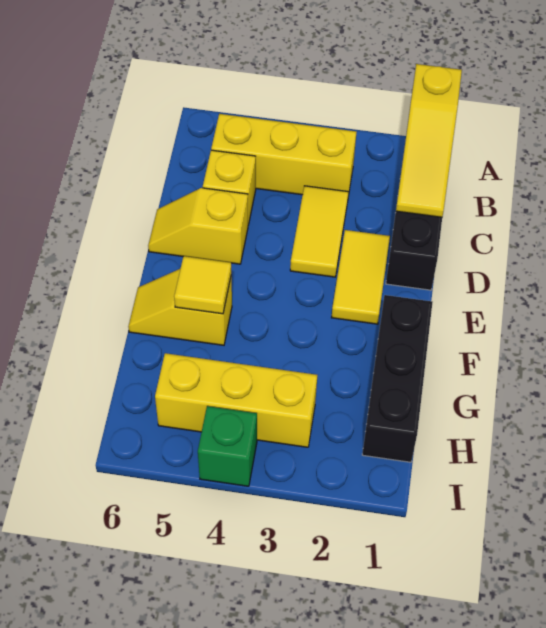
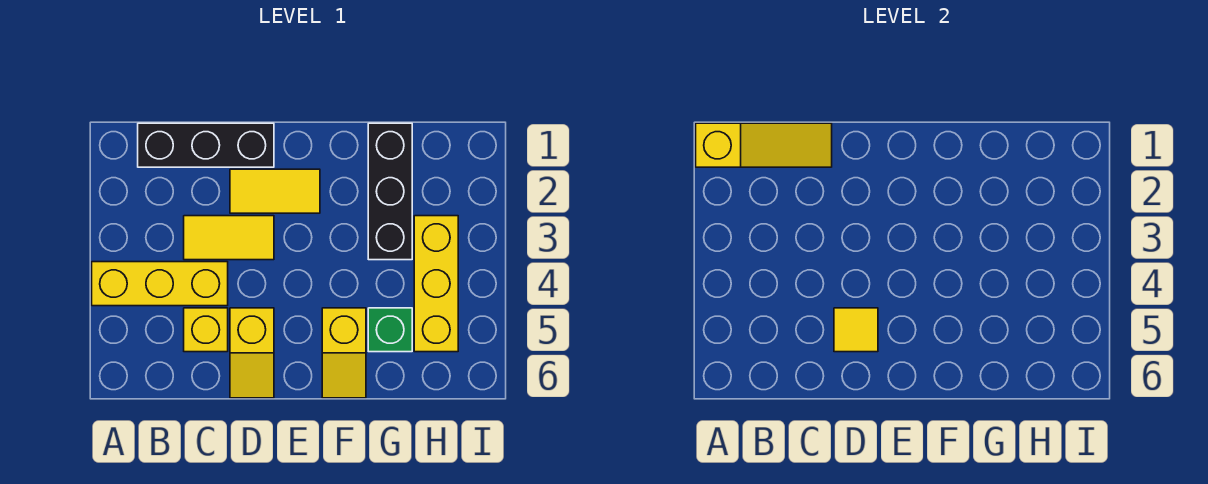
yellow 1x3 brick [211,114,357,196] -> yellow 1x3 brick turned to [92,262,228,306]
black 1x3 brick [362,295,433,462] -> black 1x3 brick turned to [368,123,412,260]
yellow 1x1 tile [174,256,231,314] -> yellow 1x1 tile moved to [834,308,878,352]
green 1x1 brick [198,406,257,486] -> green 1x1 brick moved to [368,308,412,352]

